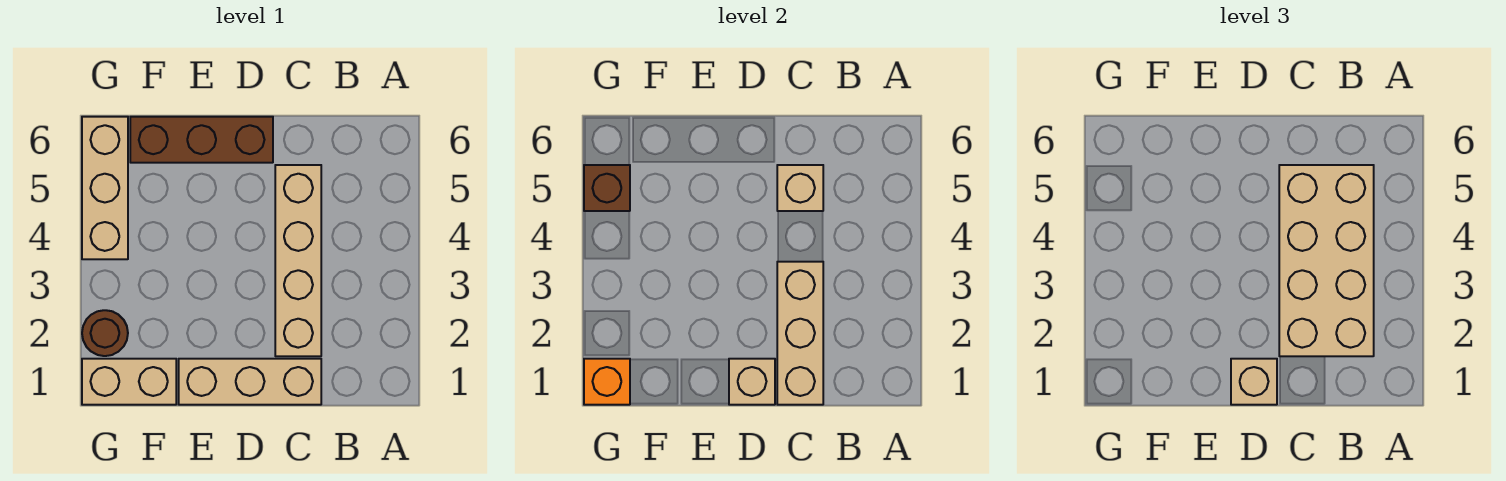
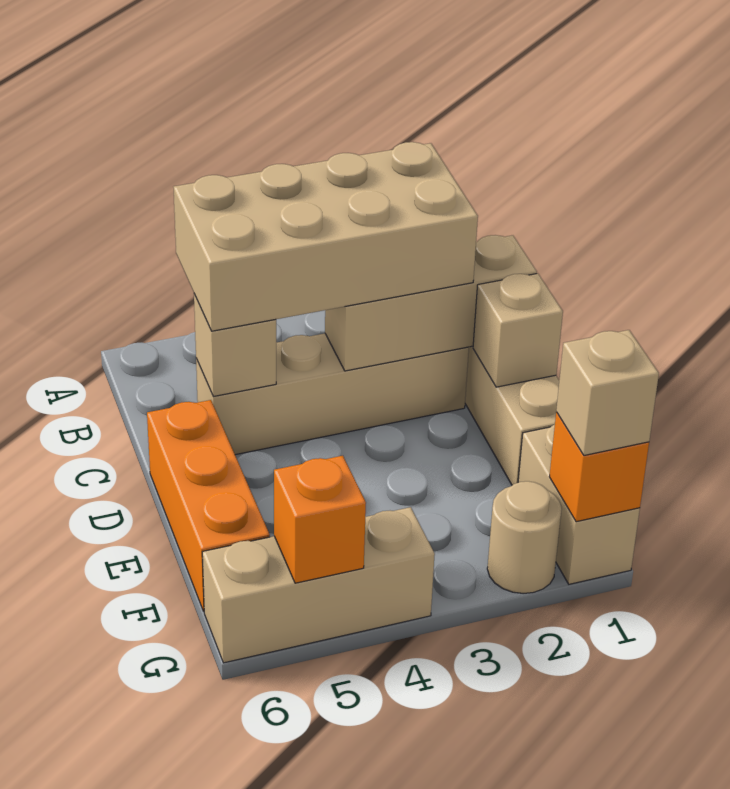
tan 1x1 brick [1231,359,1277,405] -> tan 1x1 brick moved to [556,330,659,455]
brown 1x3 brick [130,117,273,163] -> orange 1x3 brick [147,400,270,611]
brown 1x1 round brick [82,310,128,356] -> tan 1x1 round brick [487,481,562,594]
brown 1x1 brick [584,165,630,211] -> orange 1x1 brick [274,456,366,583]

